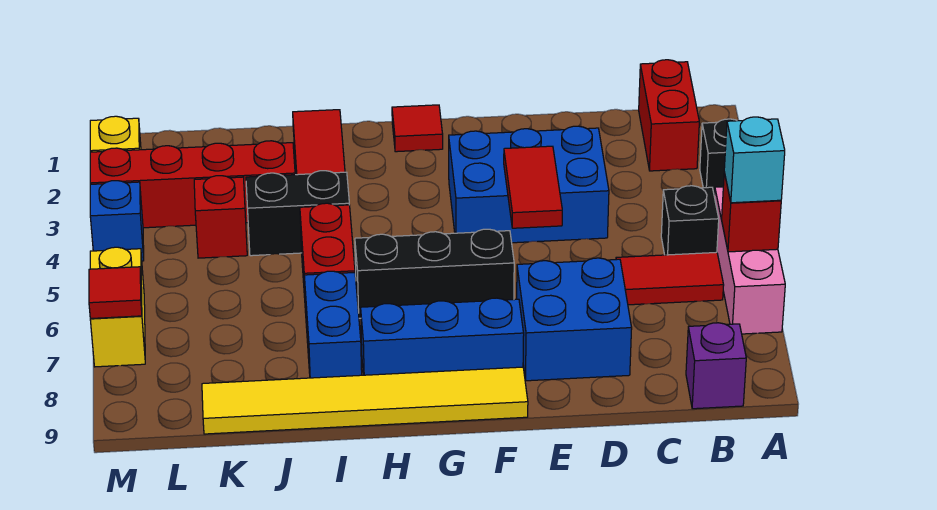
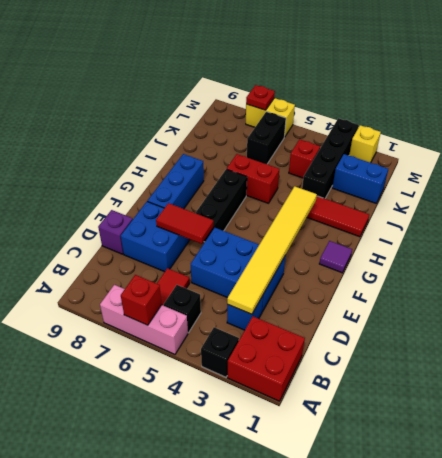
cyan 1x1 brick [724,117,785,203] -> none
red 1x2 brick [639,60,699,171] -> red 2x2 brick [227,317,305,401]
purple 1x1 brick [686,323,746,409] -> purple 1x1 brick moved to [98,210,133,254]
blue 2x3 brick [449,126,609,243] -> blue 2x3 brick turned to [191,228,286,312]
red 1x2 tile [504,146,562,228] -> red 1x2 tile moved to [156,203,213,244]
yellow 1x6 tile [202,367,528,434] -> yellow 1x6 tile moved to [227,186,317,314]
red 1x1 tile [392,105,443,152] -> purple 1x1 tile [319,241,352,273]
black 1x2 brick [246,171,349,256] -> black 1x2 brick moved to [247,112,286,164]
blue 1x2 brick [304,271,362,378] -> blue 1x2 brick moved to [332,154,388,203]
red 1x4 brick [90,141,295,228] -> black 1x4 brick [302,118,359,199]
blue 1x1 brick [90,181,144,261] -> blue 1x1 brick moved to [227,296,263,330]
red 1x1 tile [89,267,142,319] -> red 1x1 plate [246,85,275,110]

